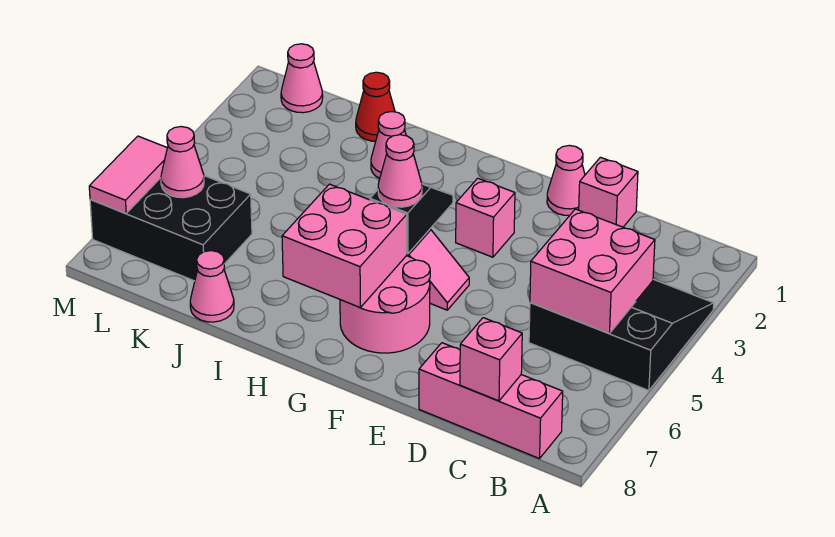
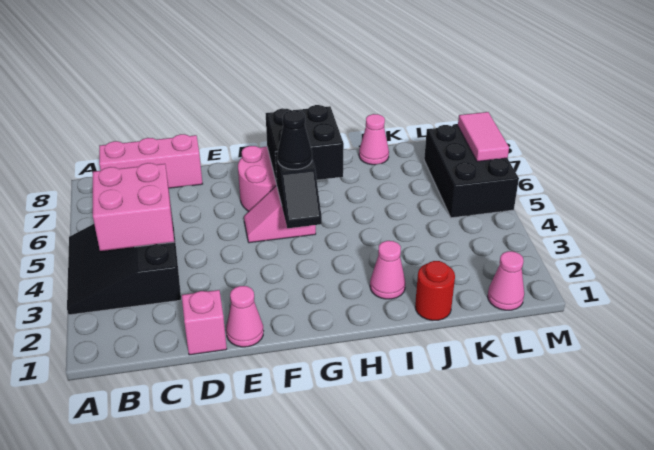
black 3x3 slope [529,279,714,391] -> black 3x3 slope turned to [67,210,181,315]
pink 1x1 brick [460,318,522,401] -> none
pink 1x1 brick [456,178,515,257] -> none
pink 1x1 cone [378,135,422,207] -> black 1x1 cone [278,110,312,169]
pink 2x2 brick [282,184,407,308] -> black 2x2 brick [266,105,344,183]
red 1x1 cone [356,72,395,141] -> red 1x1 round brick [415,261,455,320]
black 2x3 brick [90,176,252,281] -> black 2x3 brick turned to [424,125,519,218]
pink 1x1 cone [161,127,204,198] -> none

